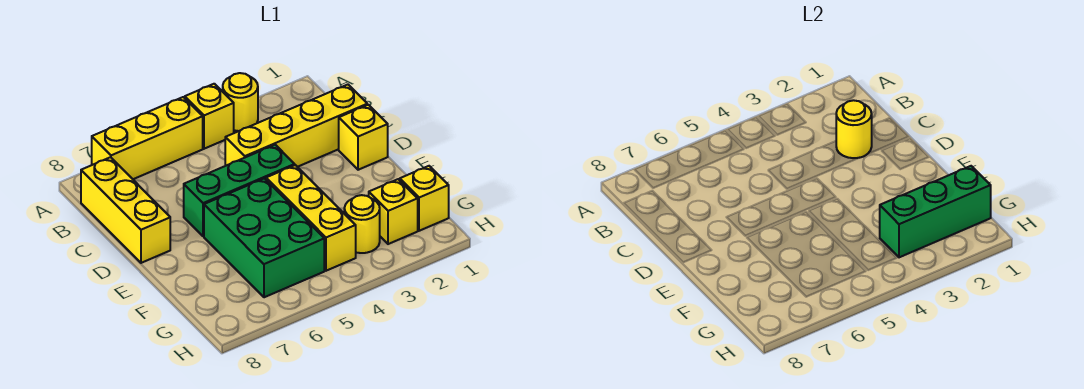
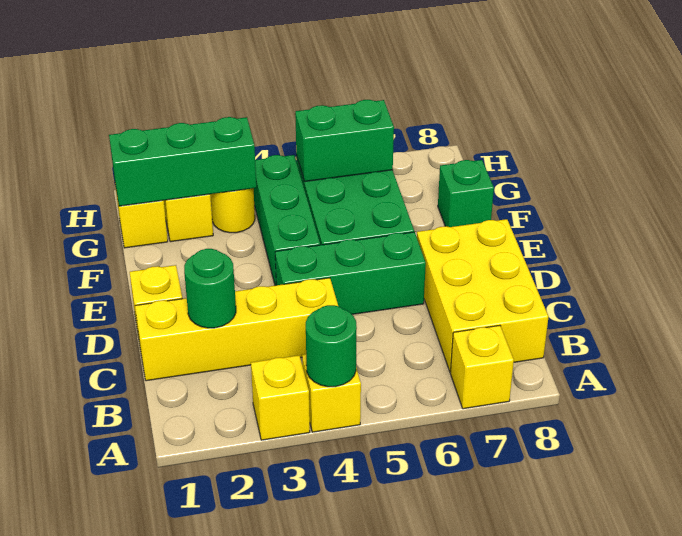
yellow 1x1 round brick [223,73,258,131] -> yellow 1x1 brick [251,355,310,440]
none -> green 1x1 round brick [306,305,357,387]
yellow 1x3 brick [92,97,203,179] -> yellow 1x1 brick [450,325,514,409]
yellow 1x3 brick [81,157,170,263] -> yellow 2x3 brick [417,219,549,372]
yellow 1x1 round brick [836,100,872,158] -> green 1x1 round brick [184,249,236,328]
yellow 1x3 brick [266,165,356,271] -> green 1x3 brick [254,155,320,286]
none -> green 1x1 brick [438,160,494,227]
none -> green 1x2 brick [295,100,394,182]

